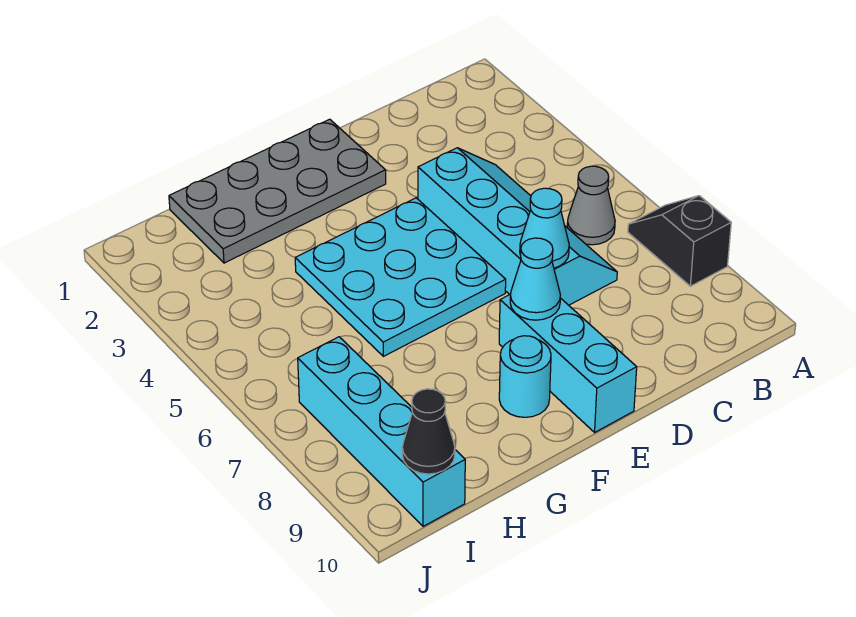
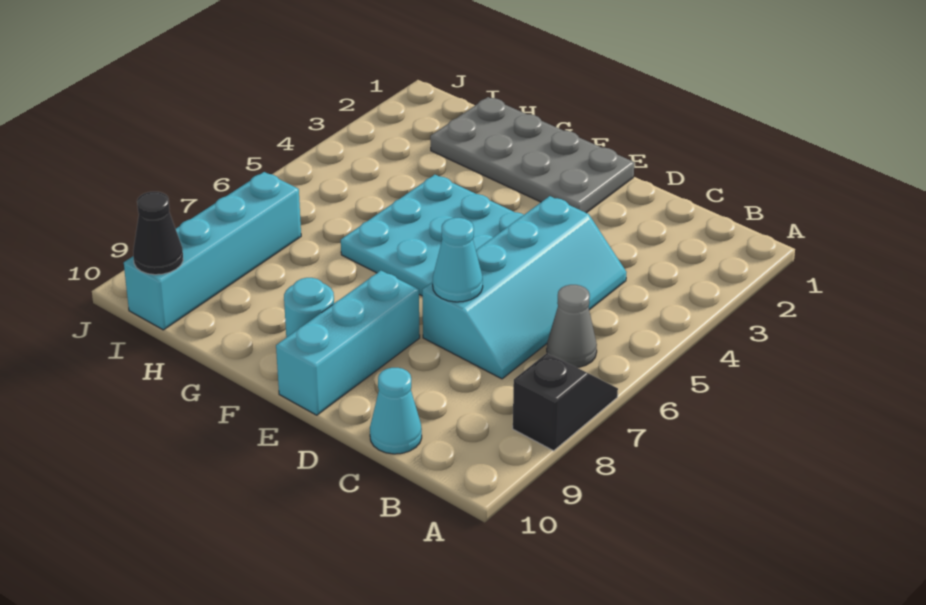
cyan 1x1 cone [510,238,560,320] -> cyan 1x1 cone moved to [370,368,422,454]

